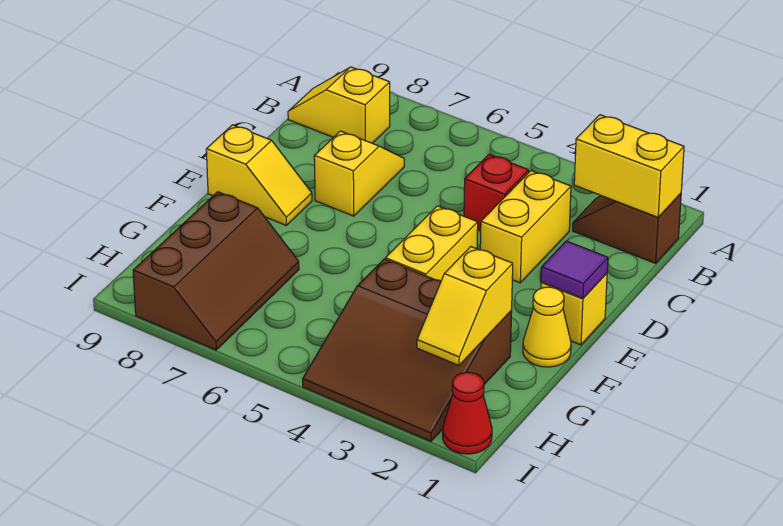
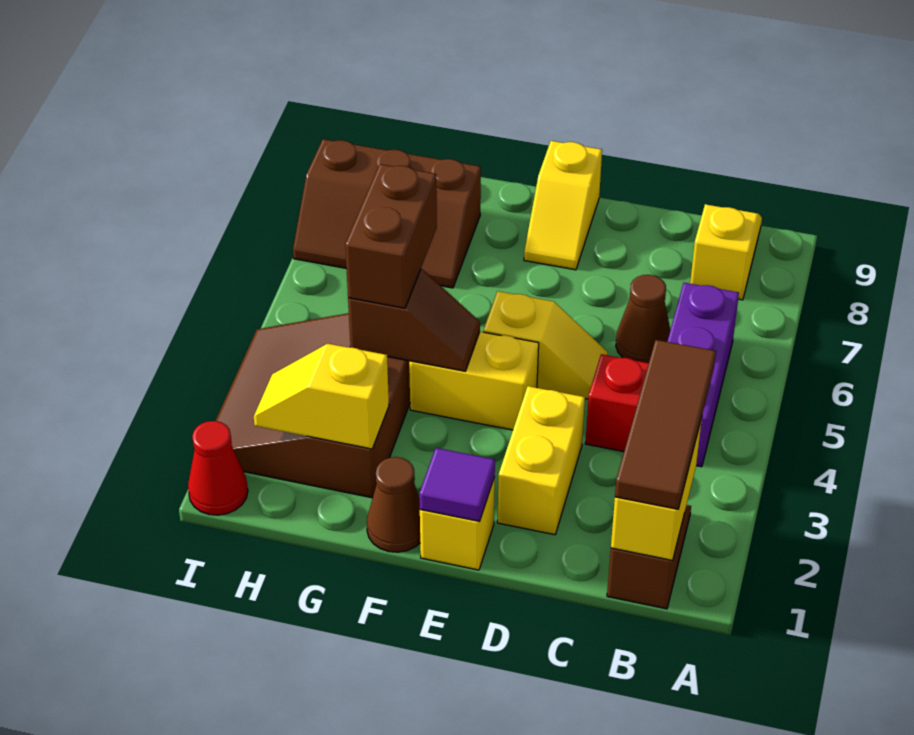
none -> brown 1x3 tile [615,340,716,509]
none -> purple 1x3 brick [667,283,739,467]
yellow 1x2 brick [480,171,571,283] -> yellow 1x2 brick turned to [497,386,585,535]
none -> brown 1x1 cone [616,275,670,363]
yellow 1x2 slope [314,131,404,216] -> yellow 1x2 slope moved to [483,291,608,399]
yellow 1x1 cone [523,287,571,367] -> brown 1x1 cone [367,457,420,552]
none -> brown 1x2 slope [348,269,480,371]
none -> brown 1x2 brick [345,164,437,308]

